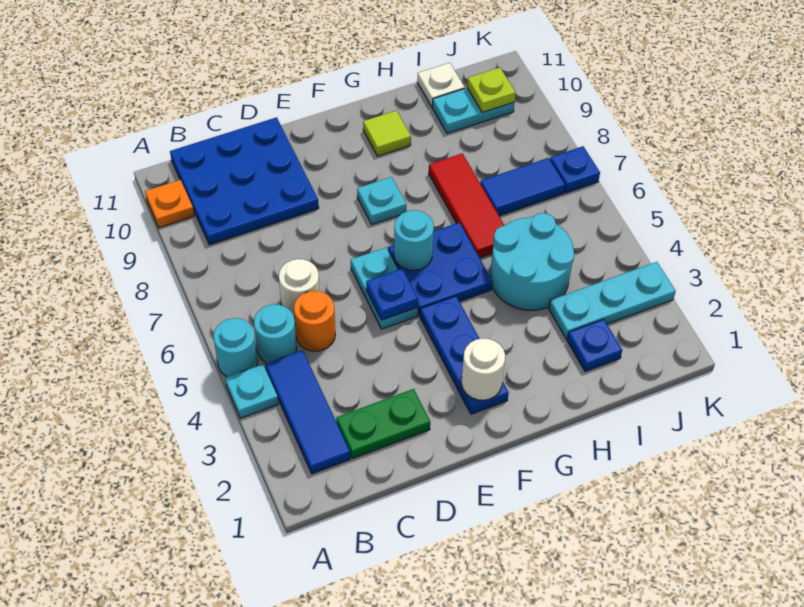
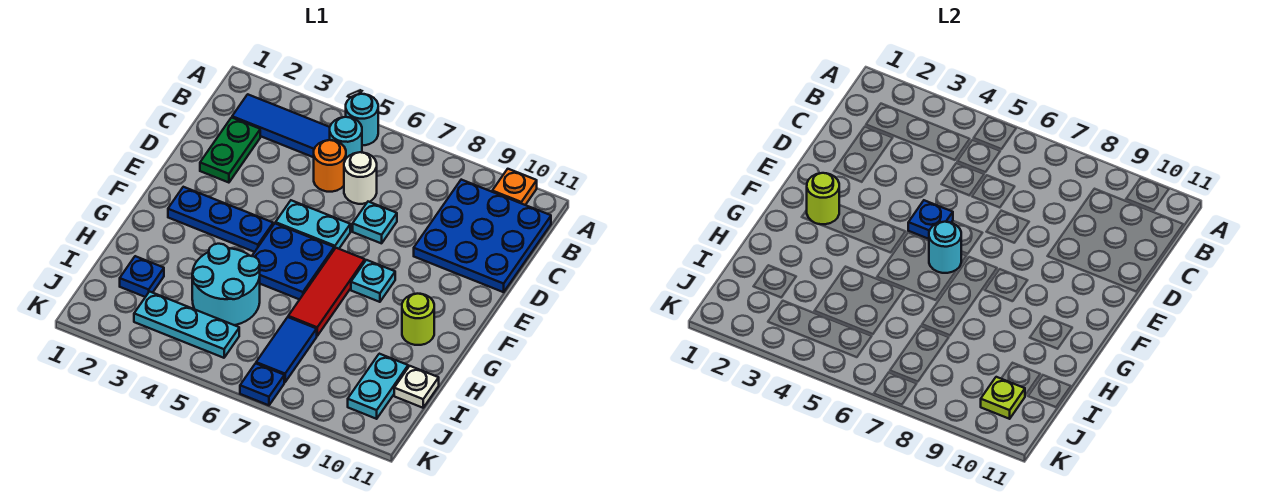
cyan 1x1 plate [225,364,278,418] -> cyan 1x1 plate moved to [353,202,397,243]
white 1x1 round brick [461,338,505,400] -> lime 1x1 round brick [807,173,839,225]
lime 1x1 tile [363,111,411,156] -> lime 1x1 round brick [402,294,434,345]
red 1x3 tile [429,153,505,258] -> red 1x3 tile turned to [288,248,365,336]
cyan 1x3 plate [549,262,676,339] -> cyan 1x3 plate turned to [134,292,239,358]

